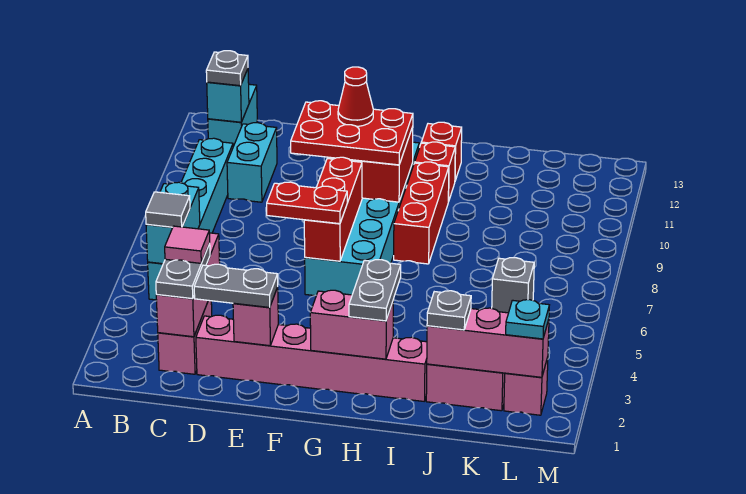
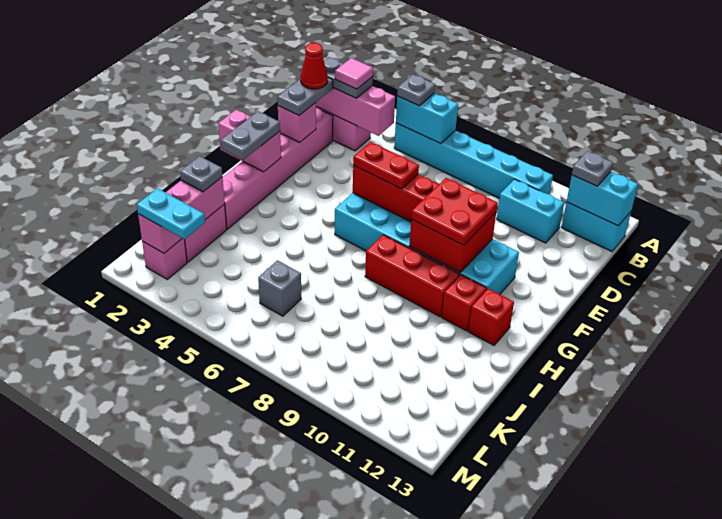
grey 1x1 tile [146,192,190,227] -> grey 1x1 plate [397,74,435,106]
cyan 1x1 brick [207,69,249,122] -> cyan 1x2 brick [567,172,638,226]
red 1x2 plate [267,182,347,224] -> red 1x2 plate turned to [353,142,419,189]
red 2x3 plate [291,101,413,165] -> red 2x2 plate [411,178,498,245]
red 1x1 cone [338,67,373,126] -> red 1x1 cone moved to [301,43,328,89]
pink 1x2 brick [310,290,393,359] -> pink 1x2 brick turned to [218,110,281,172]
grey 1x2 plate [349,260,401,321] -> grey 1x2 plate turned to [221,111,280,160]
cyan 1x1 plate [506,300,549,339] -> cyan 1x2 plate [137,188,205,240]

